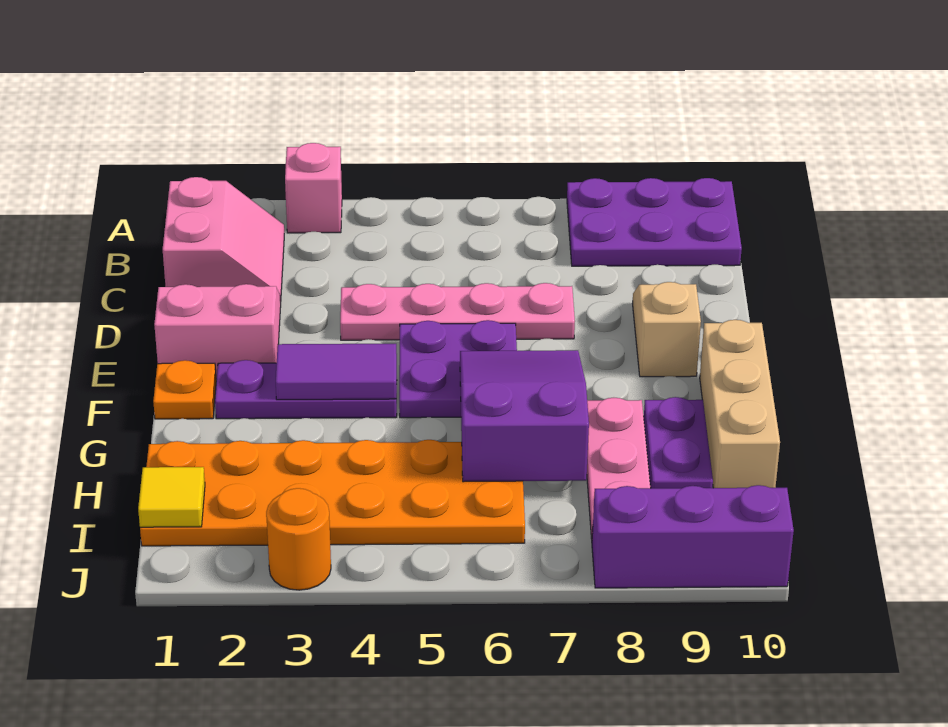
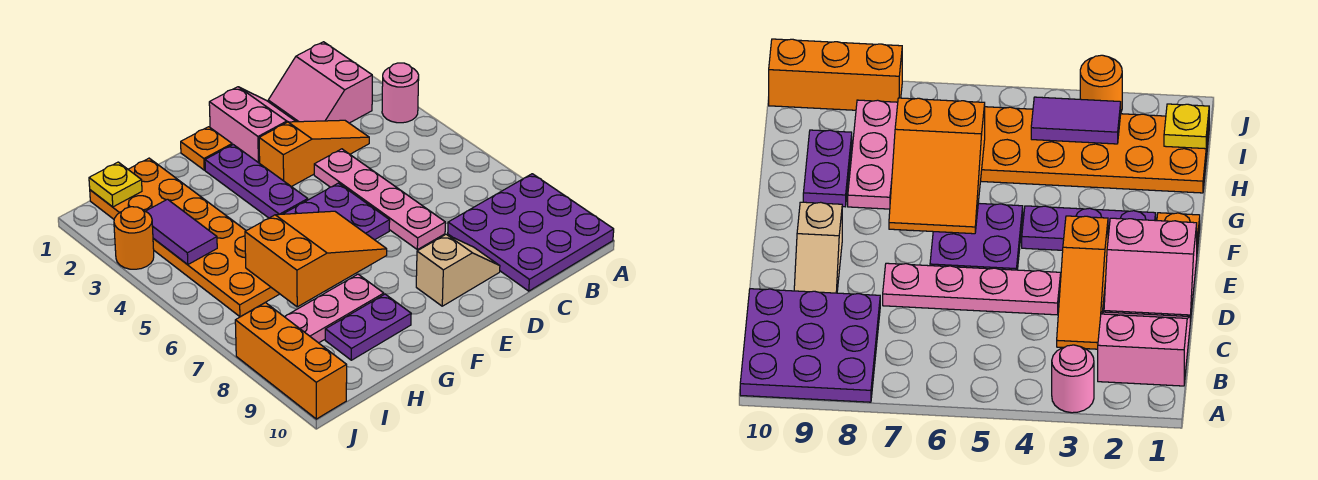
pink 1x1 brick [285,143,342,233] -> pink 1x1 round brick [382,63,419,123]
purple 2x3 plate [567,178,742,266] -> purple 3x3 plate [448,174,614,291]
pink 2x2 slope [163,177,284,303] -> pink 2x2 slope turned to [268,42,372,123]
none -> orange 1x3 slope [259,120,369,187]
purple 1x2 tile [276,344,397,400] -> purple 1x2 tile moved to [146,199,217,265]
purple 2x3 slope [460,350,589,482] -> orange 2x3 slope [245,211,387,307]
tan 1x3 brick [700,320,780,488] -> none
yellow 1x1 tile [138,467,205,527] -> yellow 1x1 plate [89,162,142,207]
purple 1x3 brick [592,485,794,588] -> orange 1x3 brick [235,303,347,419]

